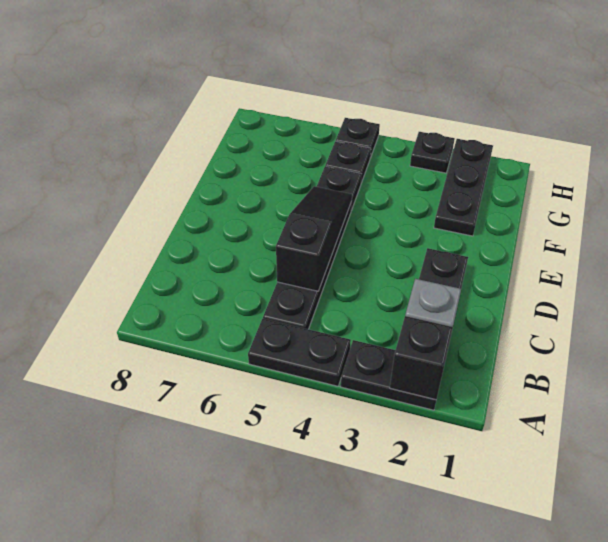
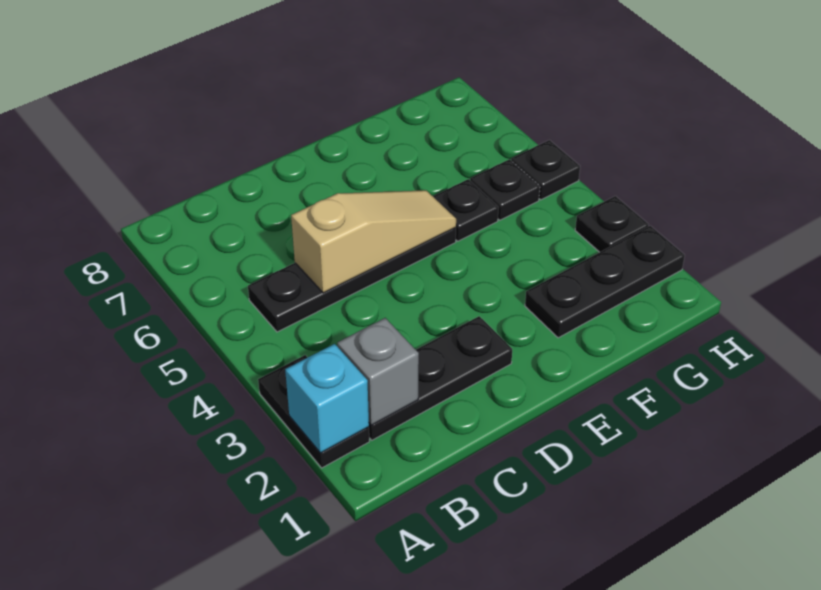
black 1x1 brick [390,316,453,400] -> cyan 1x1 brick [285,344,369,453]
black 1x2 plate [248,319,351,386] -> none
black 1x3 slope [276,186,352,291] -> tan 1x3 slope [291,190,456,293]

